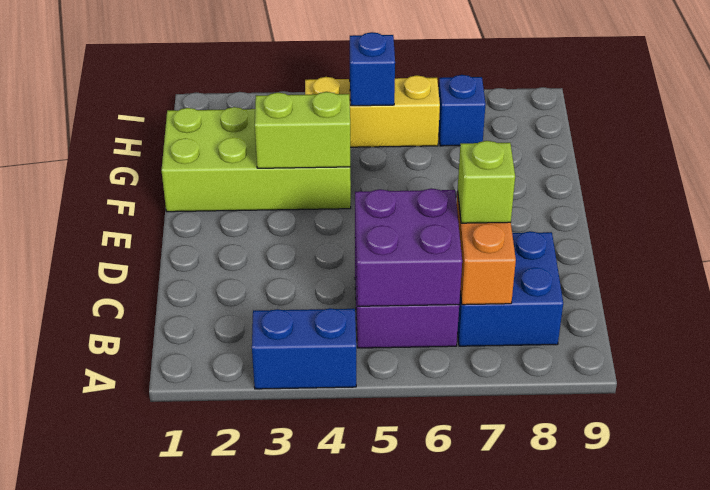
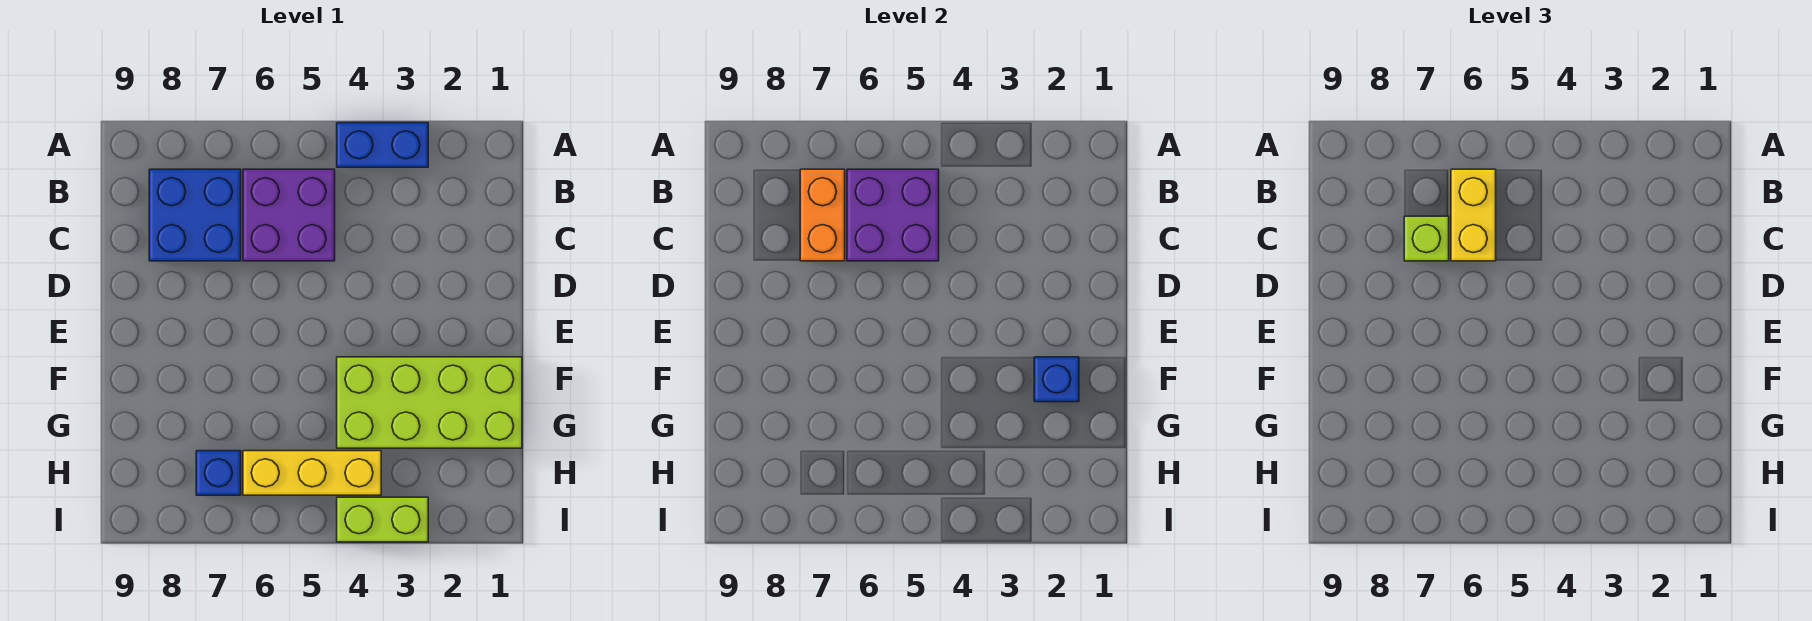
none -> yellow 1x2 brick [1451,169,1496,261]
lime 1x2 brick [255,92,350,168] -> lime 1x2 brick moved to [337,497,428,542]
blue 1x1 brick [350,32,395,106] -> blue 1x1 brick moved to [1034,357,1079,402]

